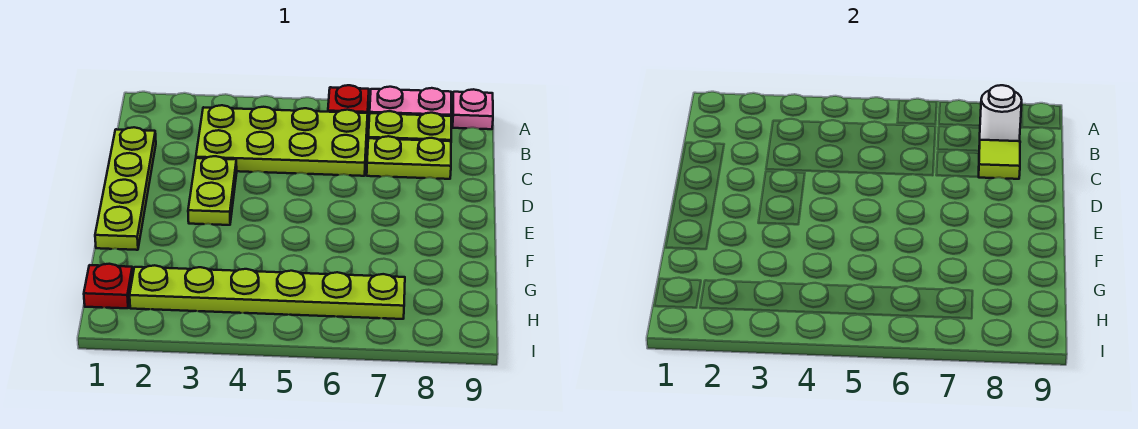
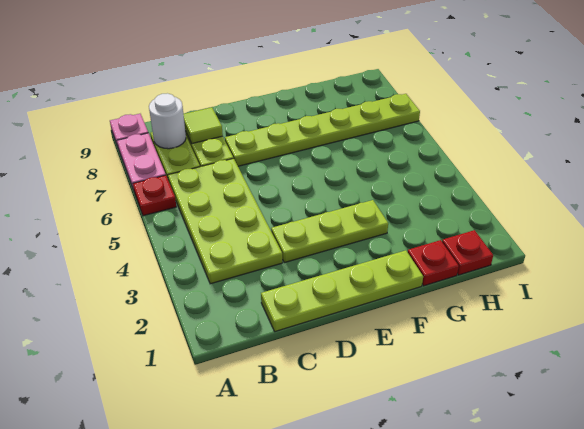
lime 1x2 plate [188,156,237,225] -> lime 1x3 plate [271,200,388,263]
none -> red 1x1 plate [408,240,459,286]
lime 1x6 plate [130,265,405,319] -> lime 1x6 plate turned to [225,94,420,166]

